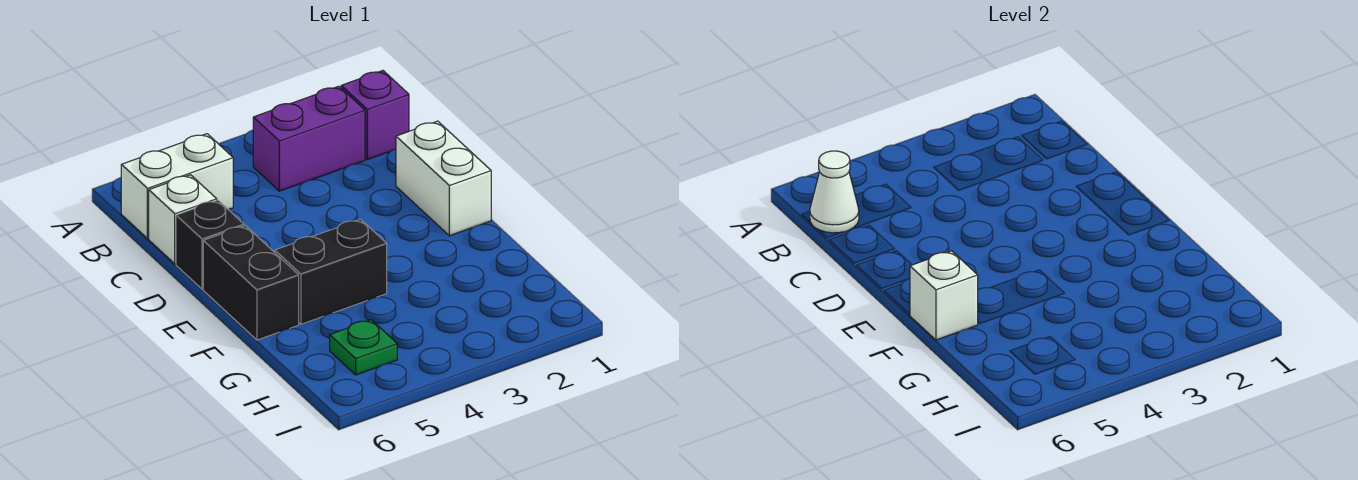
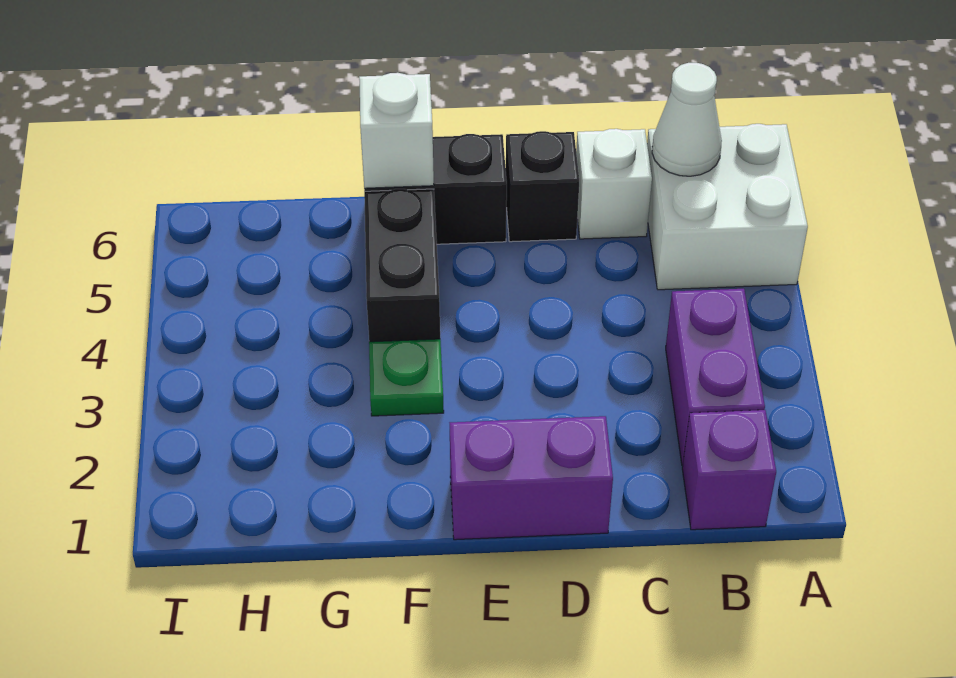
white 1x2 brick [121,134,233,239] -> white 2x2 brick [647,124,808,290]
white 1x2 brick [396,121,491,236] -> purple 1x2 brick [450,416,613,540]
green 1x1 plate [330,320,397,375] -> green 1x1 plate moved to [369,339,444,416]

